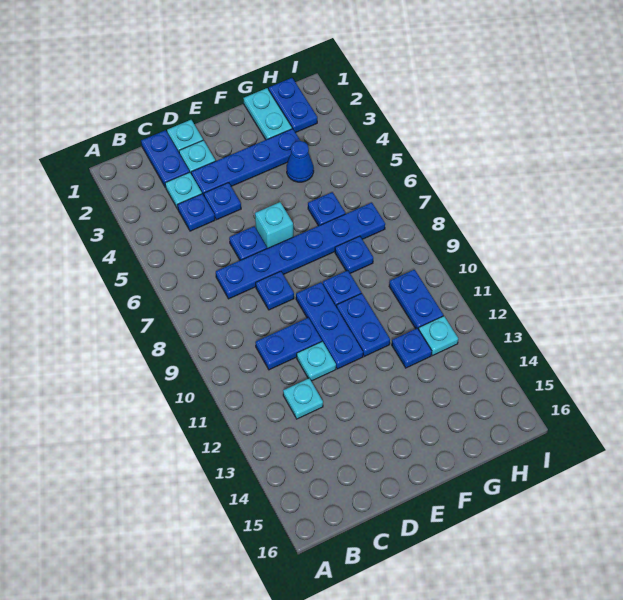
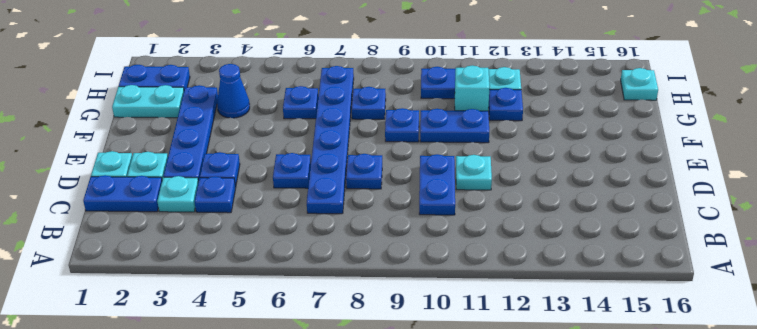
cyan 1x1 plate [283,379,323,419] -> cyan 1x1 plate moved to [621,68,658,100]
cyan 1x1 brick [255,202,293,248] -> cyan 1x1 brick moved to [455,65,489,111]
blue 1x3 plate [296,283,363,369] -> none

